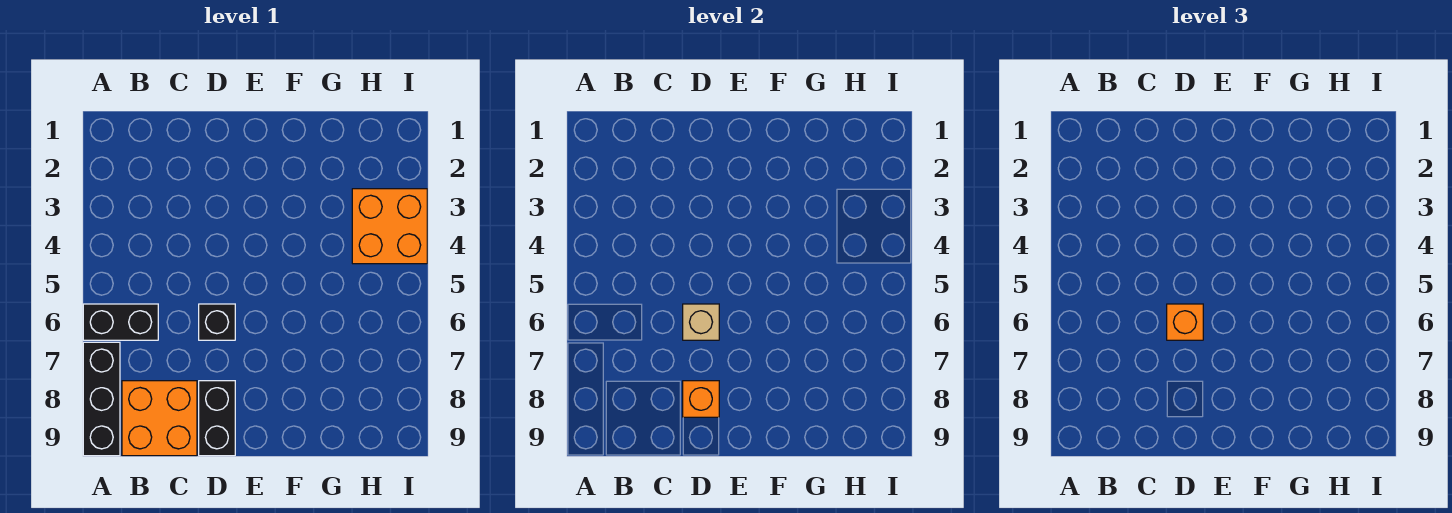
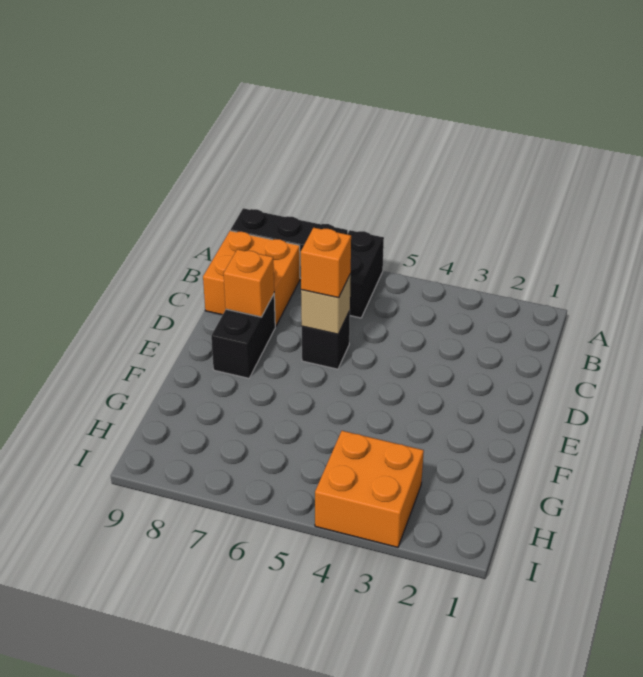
black 1x2 brick [199,381,235,456] -> black 1x2 brick turned to [211,295,275,378]

